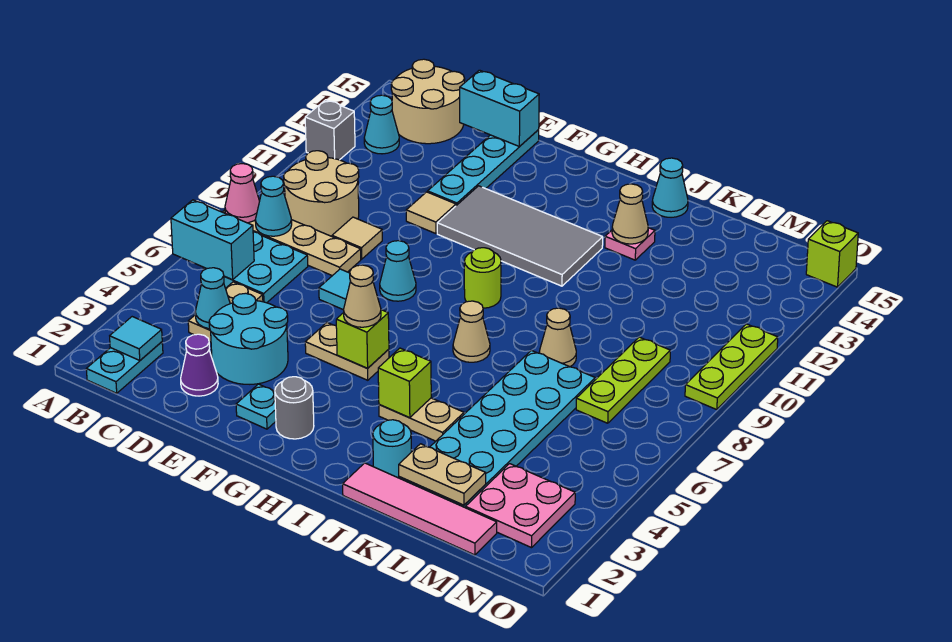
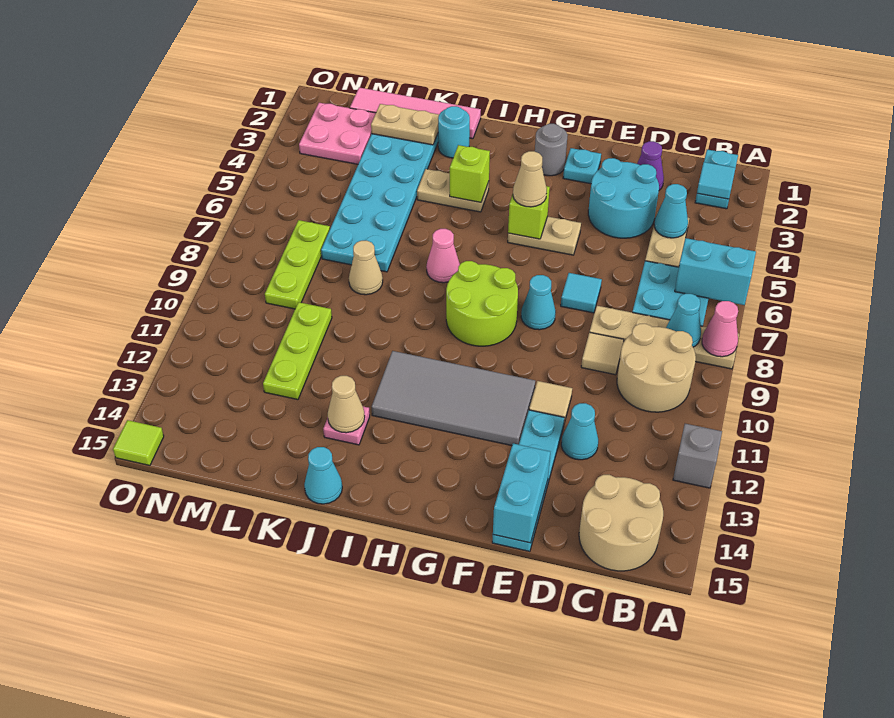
cyan 1x1 cone [364,95,399,154] -> cyan 1x1 cone moved to [561,403,598,460]
cyan 1x2 brick [460,70,539,147] -> cyan 1x2 brick turned to [493,443,550,543]
lime 1x1 round brick [464,248,501,308] -> lime 2x2 round brick [446,261,518,346]
tan 1x1 cone [453,301,490,362] -> pink 1x1 cone [426,229,460,283]
lime 1x3 plate [685,324,778,410] -> lime 1x3 plate moved to [263,302,332,400]
lime 1x1 brick [806,221,858,287] -> lime 1x1 tile [113,420,164,465]

